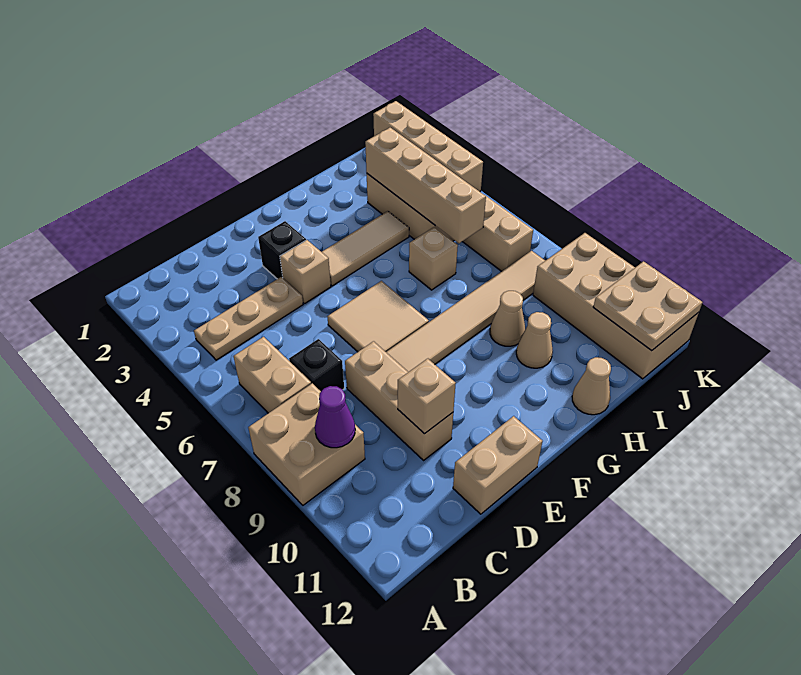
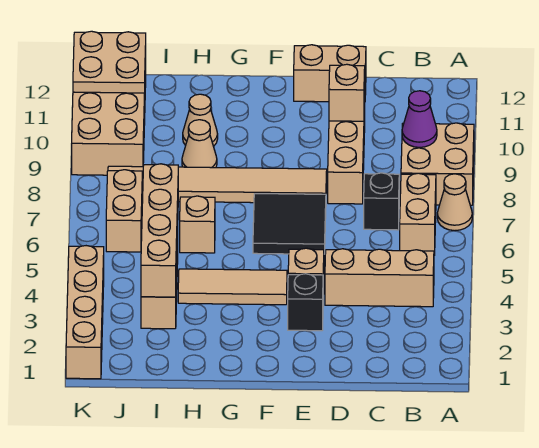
tan 1x3 plate [194,277,303,360] -> tan 1x3 brick [325,249,434,307]
tan 2x2 tile [327,281,429,352] -> black 2x2 tile [253,194,326,254]
tan 1x1 cone [572,357,611,415] -> tan 1x1 cone moved to [437,174,472,231]

